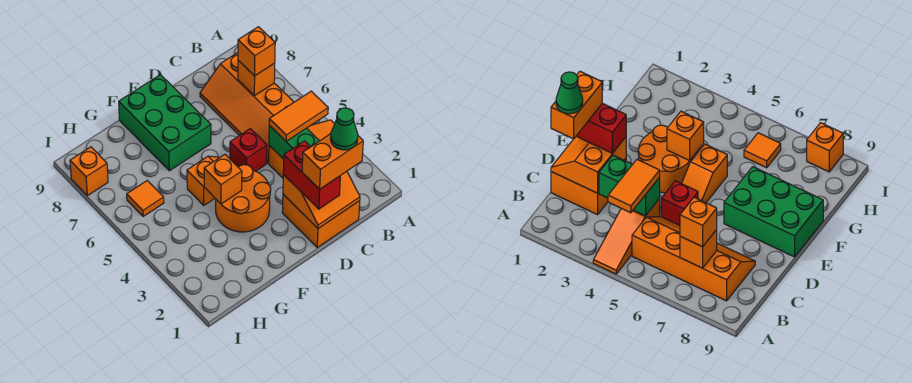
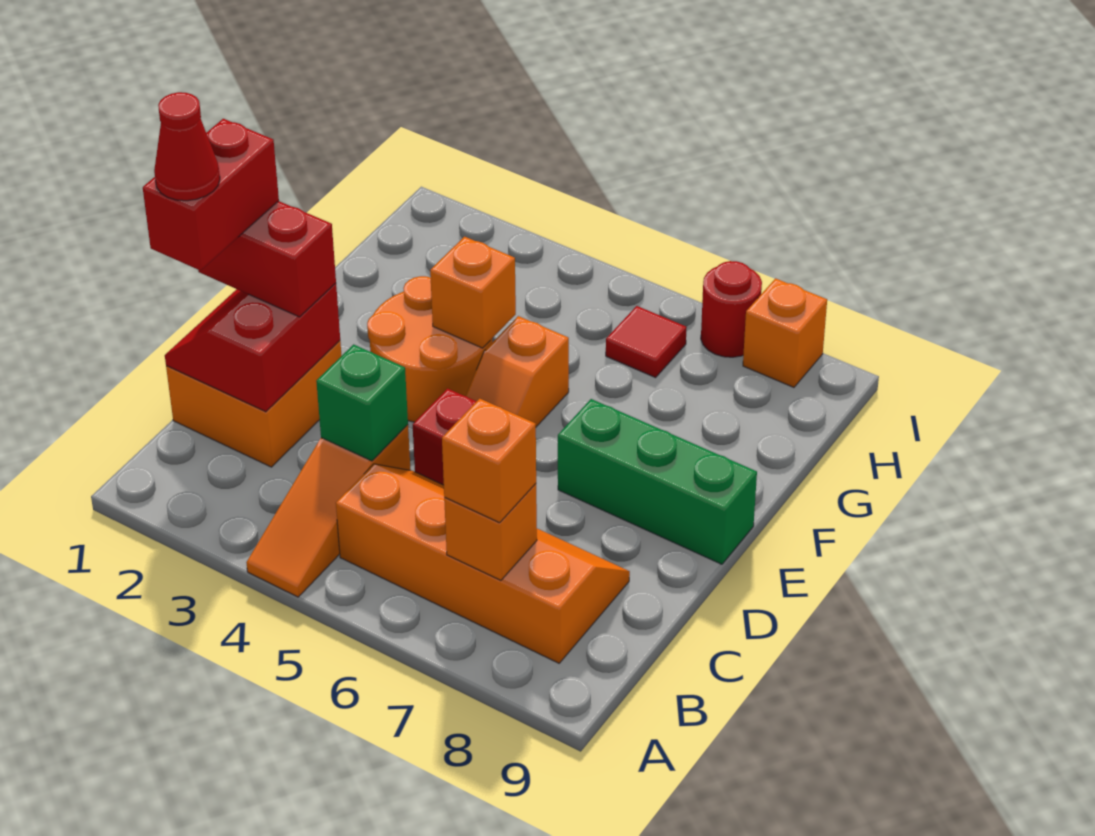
orange 1x2 tile [269,91,328,141] -> none
orange 2x2 slope [283,171,360,228] -> red 2x2 slope [165,283,340,412]
orange 1x2 brick [302,134,363,189] -> red 1x2 brick [143,119,279,271]
green 1x1 cone [330,108,358,150] -> red 1x1 cone [154,92,220,201]
green 1x2 brick [269,125,319,159] -> green 1x1 brick [316,344,408,461]
green 2x3 brick [119,75,211,171] -> green 1x3 brick [558,399,757,564]
orange 1x1 tile [127,181,164,217] -> red 1x1 tile [606,306,687,378]
none -> red 1x1 round brick [701,261,762,357]

